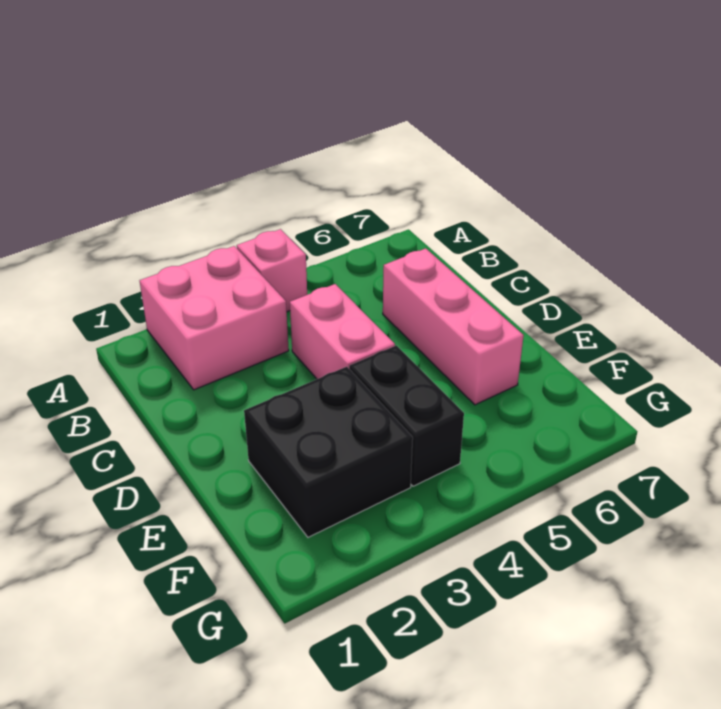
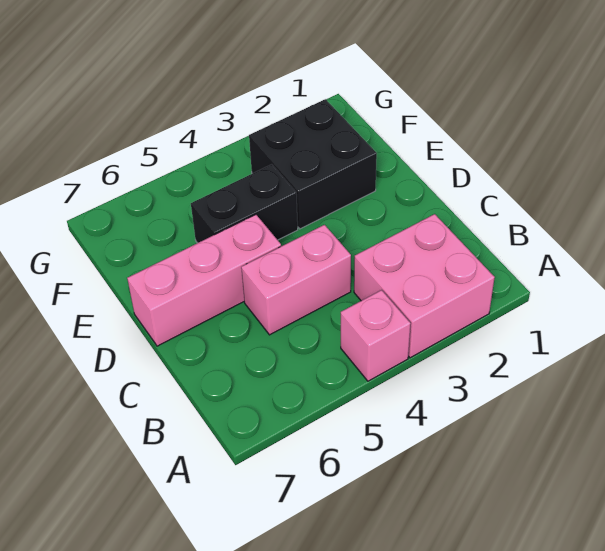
pink 1x2 brick [290,284,395,379] -> pink 1x2 brick turned to [241,225,351,335]
pink 1x3 brick [383,248,524,405] -> pink 1x3 brick turned to [127,215,281,346]
black 1x2 brick [349,345,464,486] -> black 1x2 brick turned to [191,164,298,243]

